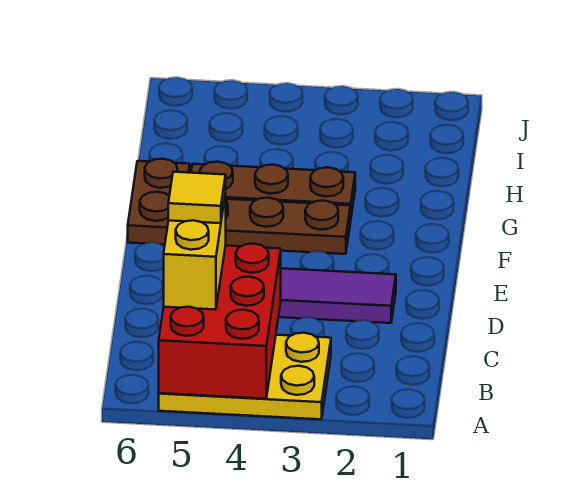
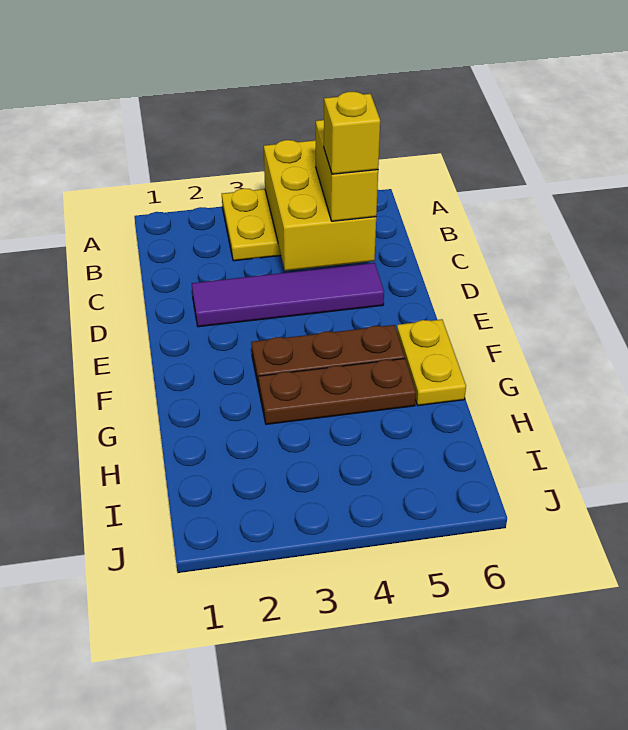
red 2x3 brick [159,244,281,399] -> yellow 2x3 brick [264,140,376,271]
yellow 1x1 tile [168,172,226,223] -> yellow 1x1 brick [324,92,380,174]
brown 1x2 plate [128,159,190,245] -> yellow 1x2 plate [397,319,466,406]

